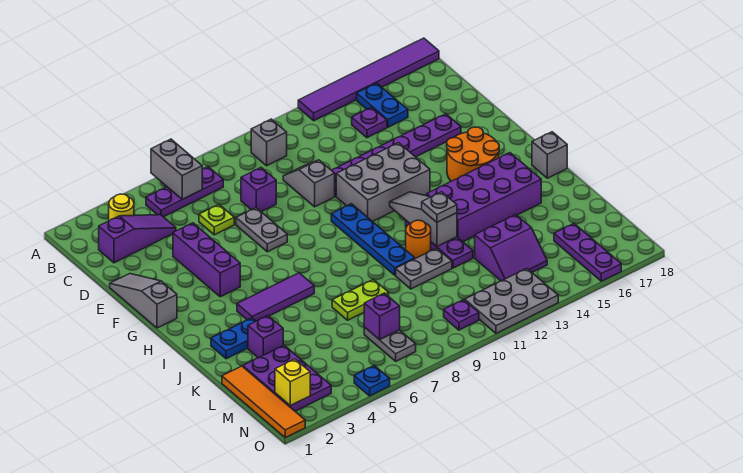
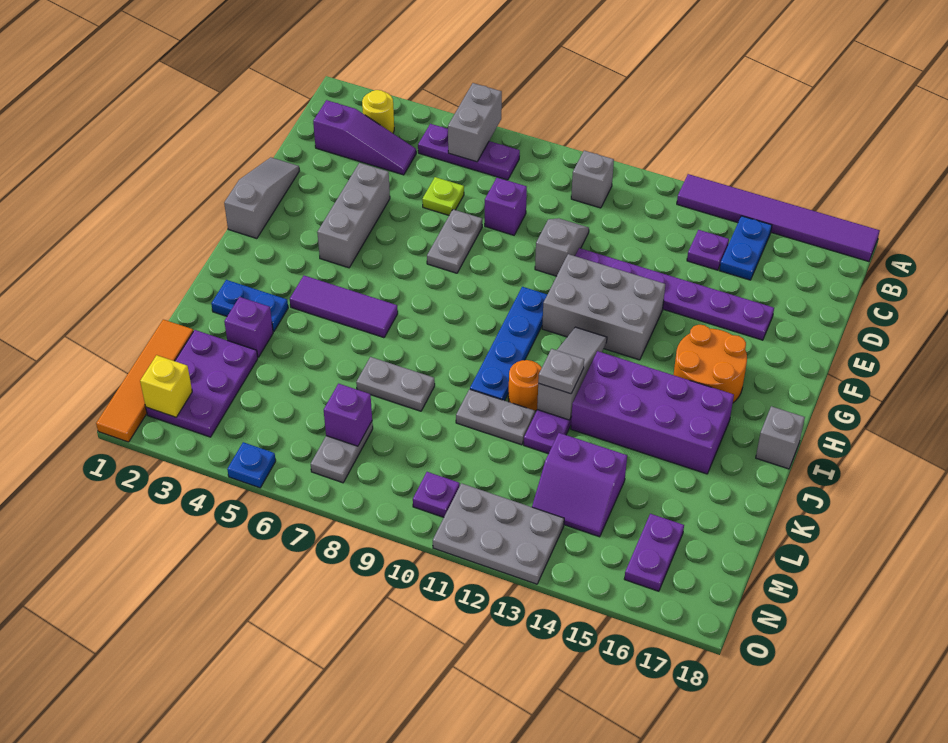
purple 1x3 brick [173,223,240,297] -> grey 1x3 brick [317,163,390,268]
lime 1x2 plate [332,279,389,320] -> grey 1x2 plate [356,357,435,411]
purple 1x3 plate [554,224,621,281] -> purple 1x2 plate [624,514,684,591]

